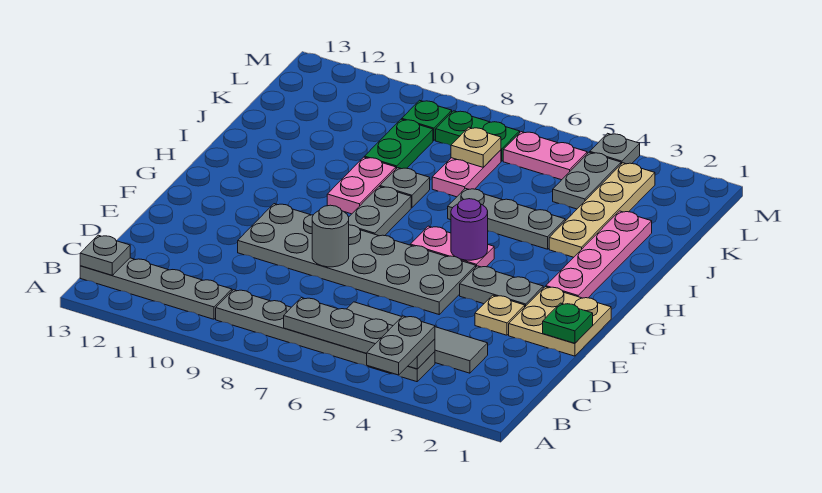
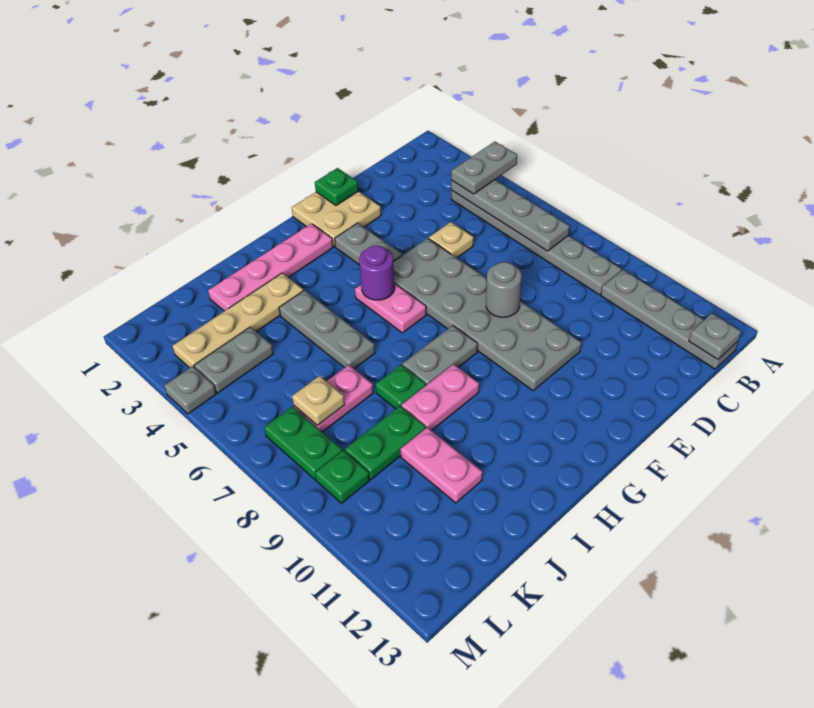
grey 1x4 tile [347,302,488,373] -> none
tan 1x1 plate [475,295,525,335] -> tan 1x1 plate moved to [429,222,474,258]
grey 1x1 plate [380,168,430,208] -> green 1x1 plate [375,365,426,409]
pink 1x2 plate [503,132,587,180] -> pink 1x2 plate moved to [401,428,483,503]

